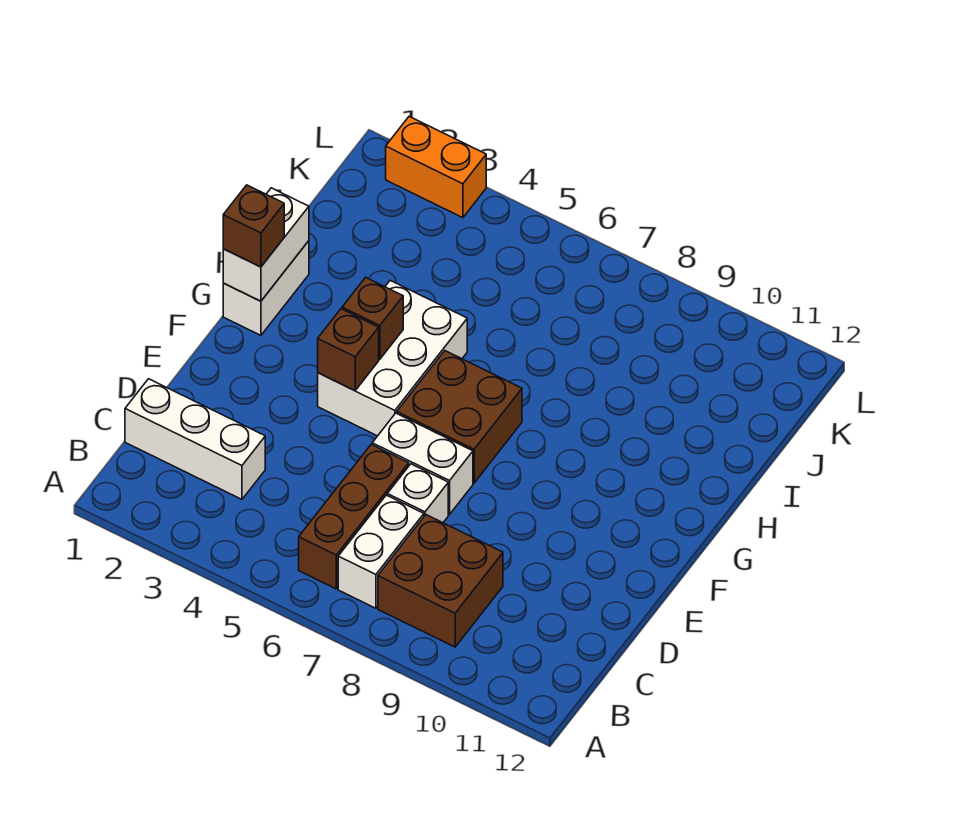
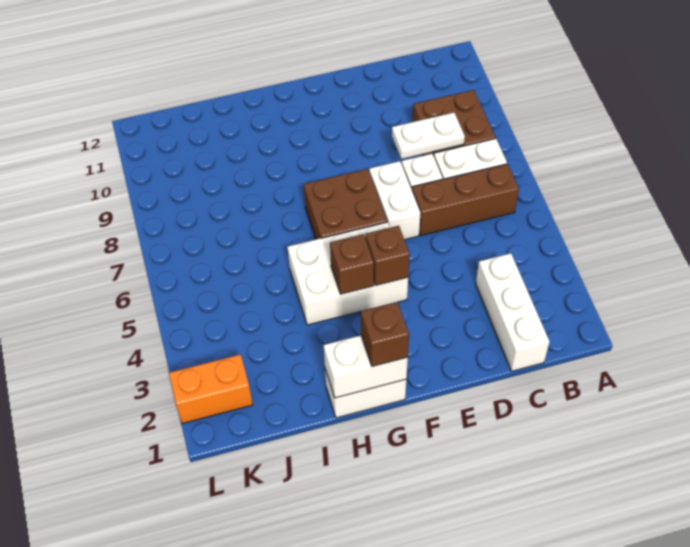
none -> white 1x2 plate [392,113,465,159]
orange 1x2 brick [386,117,486,218] -> orange 1x2 brick turned to [169,354,253,424]

